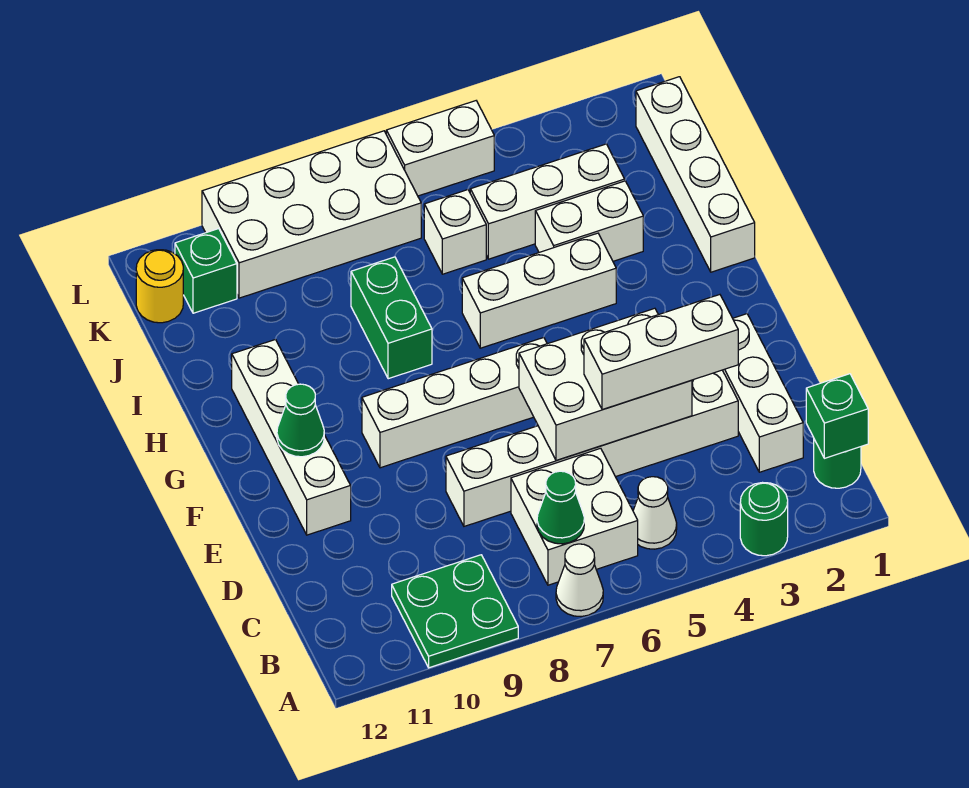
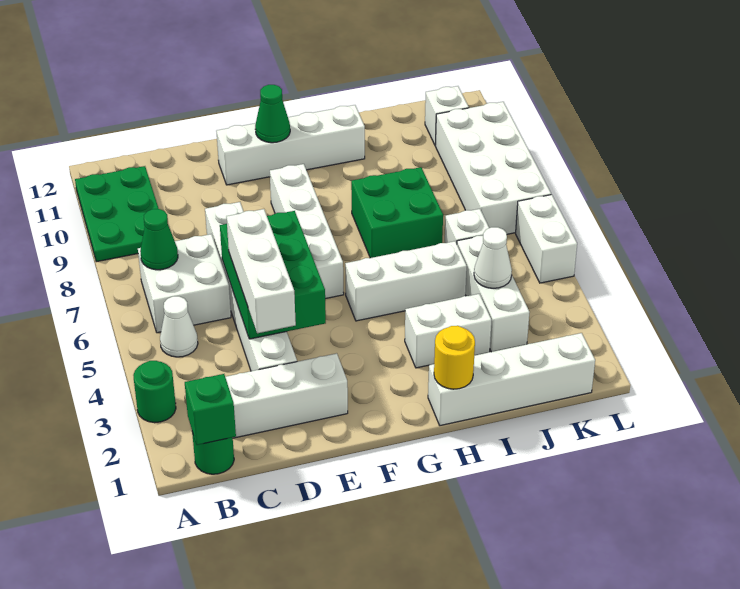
white 1x1 cone [556,544,603,617] -> white 1x1 cone moved to [474,227,512,288]
green 2x2 plate [392,555,518,668] -> green 2x3 plate [75,166,159,262]
white 2x3 brick [519,308,692,461] -> green 2x3 brick [220,211,326,339]
white 1x3 brick [462,233,616,348] -> white 1x3 brick turned to [345,241,467,321]
green 1x2 brick [351,257,432,379] -> green 2x2 brick [351,167,443,258]
white 1x2 brick [535,181,643,261] -> white 1x2 brick turned to [405,294,491,368]
green 1x1 brick [175,229,237,313] -> white 1x1 brick [425,86,469,145]
yellow 1x1 round brick [136,250,183,323] -> yellow 1x1 round brick moved to [434,326,475,389]

